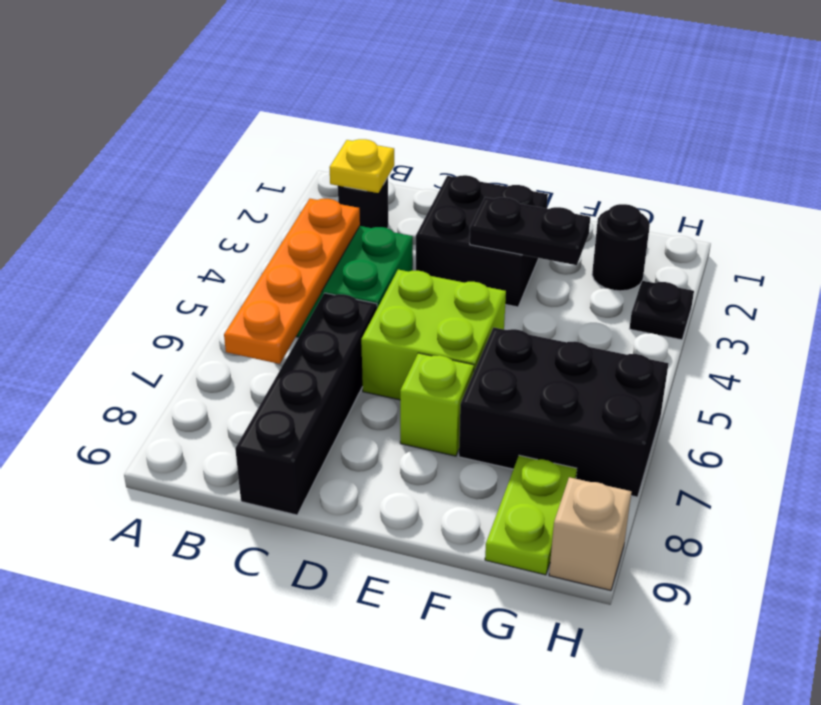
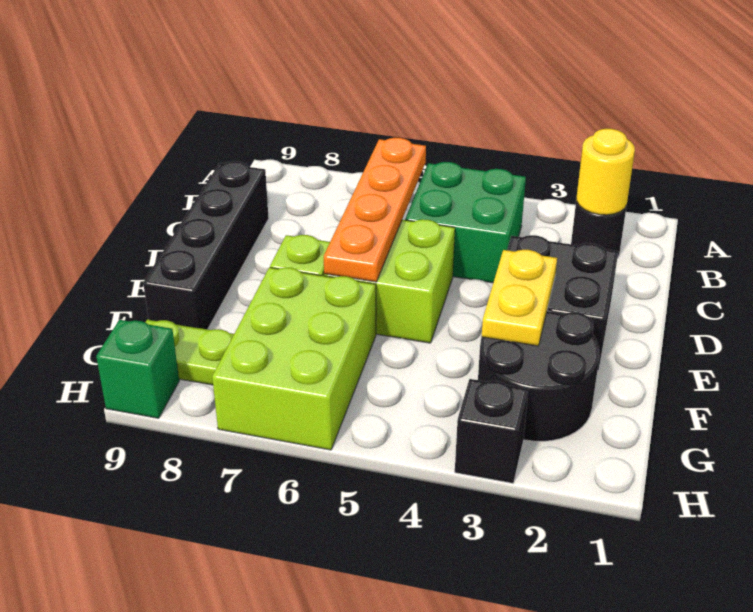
yellow 1x1 plate [330,139,394,193] -> yellow 1x1 round brick [577,129,635,215]
orange 1x4 plate [224,199,360,364] -> orange 1x4 plate turned to [324,138,426,282]
black 1x4 brick [235,293,377,515] -> black 1x4 brick turned to [143,161,269,329]
black 1x2 plate [470,197,590,265] -> yellow 1x2 plate [482,250,557,346]
black 2x3 brick [459,327,669,497] -> lime 2x3 brick [212,267,376,450]
black 1x1 round brick [592,204,650,291] -> black 2x2 round brick [478,311,600,441]
black 1x1 plate [629,281,694,340] -> black 1x1 brick [455,379,528,483]
tan 1x1 brick [549,477,631,591] -> green 1x1 brick [96,320,179,418]

